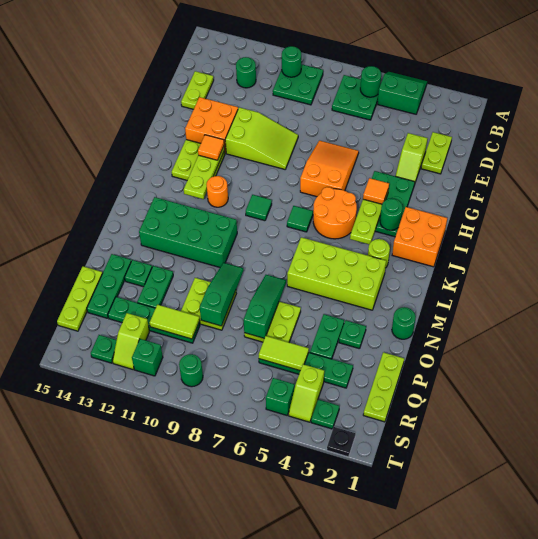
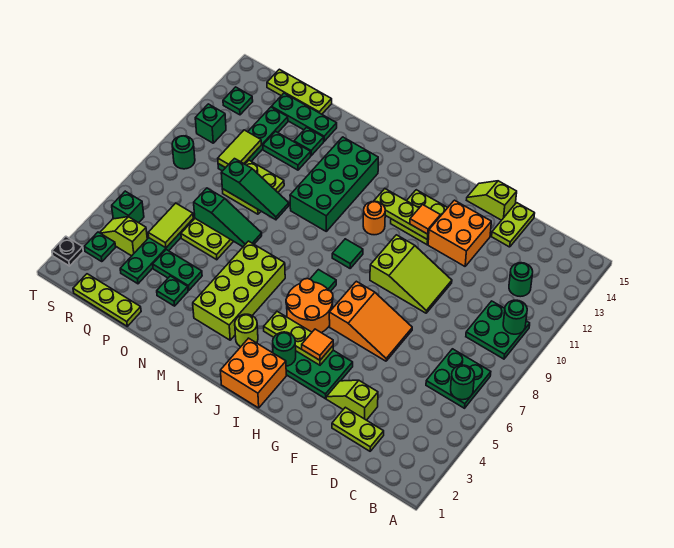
green 2x2 slope [378,72,427,114] -> none
lime 1x2 plate [181,71,214,109] -> lime 1x2 plate turned to [492,203,535,247]
lime 2x3 slope [225,107,298,169] -> lime 2x3 slope turned to [370,235,452,313]
green 1x1 round brick [392,307,416,339] -> none
lime 1x2 slope [113,313,150,369] -> lime 1x2 slope moved to [467,181,517,220]

